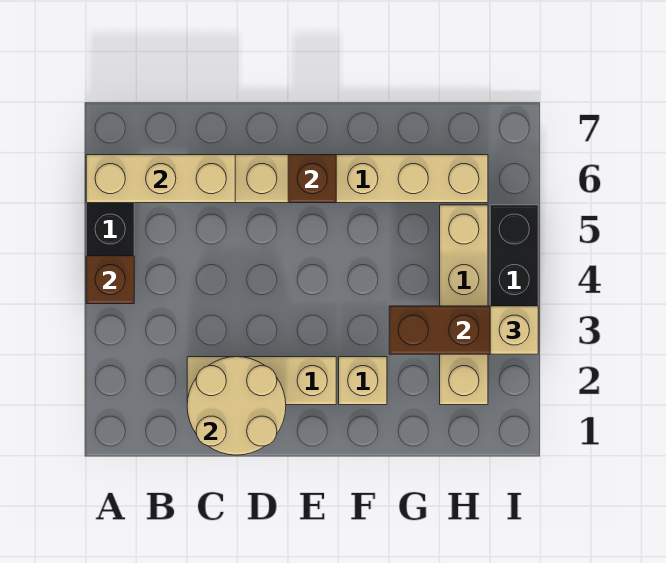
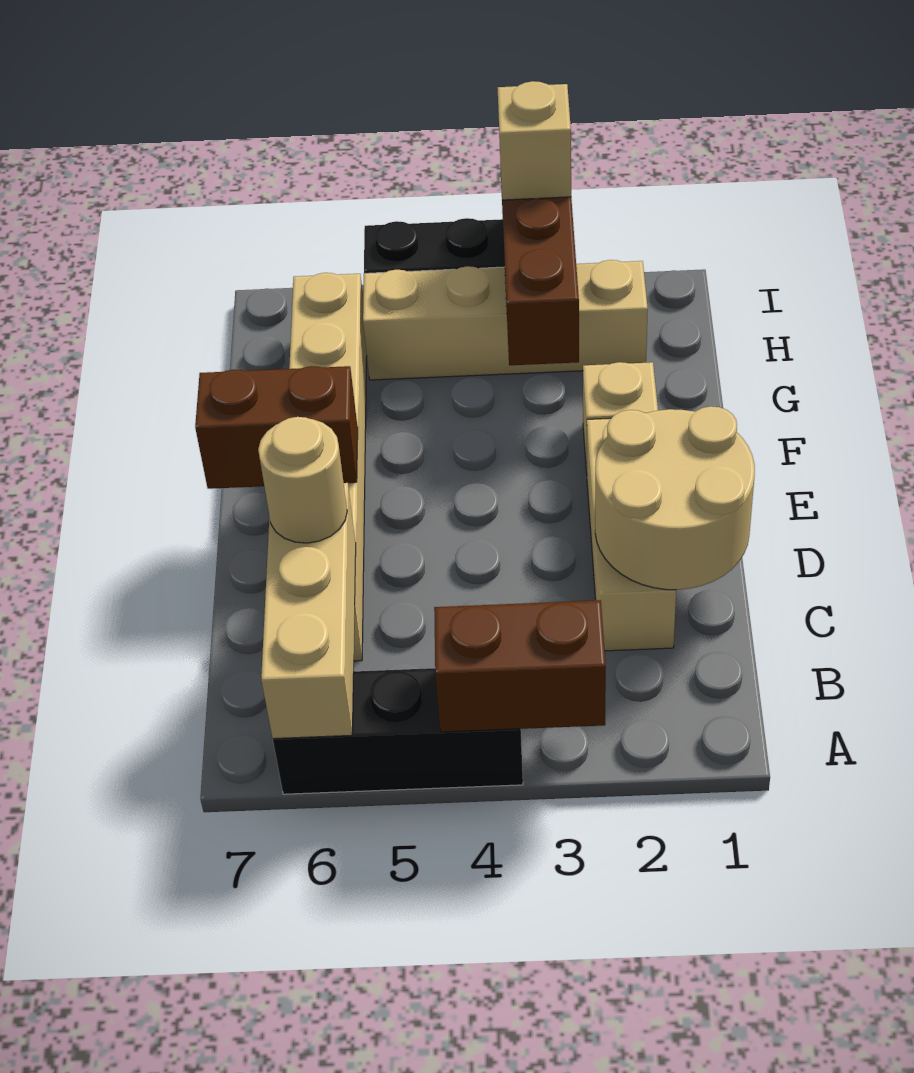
brown 1x1 brick [86,256,134,304] -> brown 1x2 brick [434,600,606,732]
none -> tan 1x1 round brick [258,417,347,543]
brown 1x1 brick [288,155,336,203] -> brown 1x2 brick [195,366,358,489]

